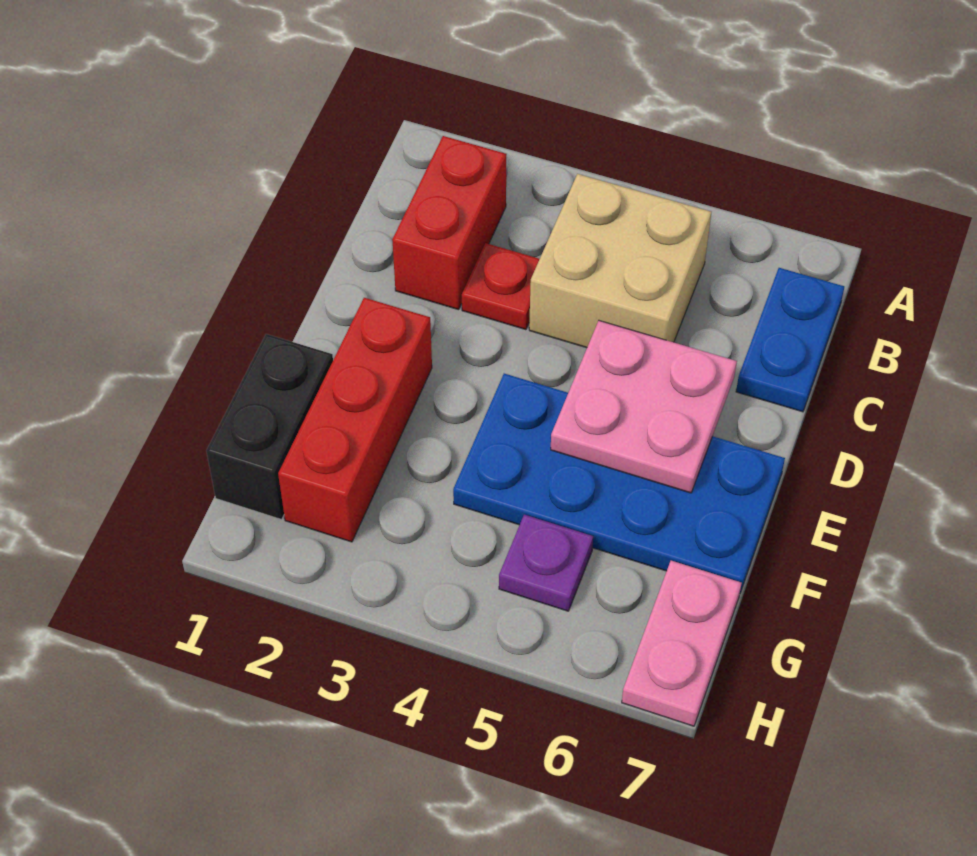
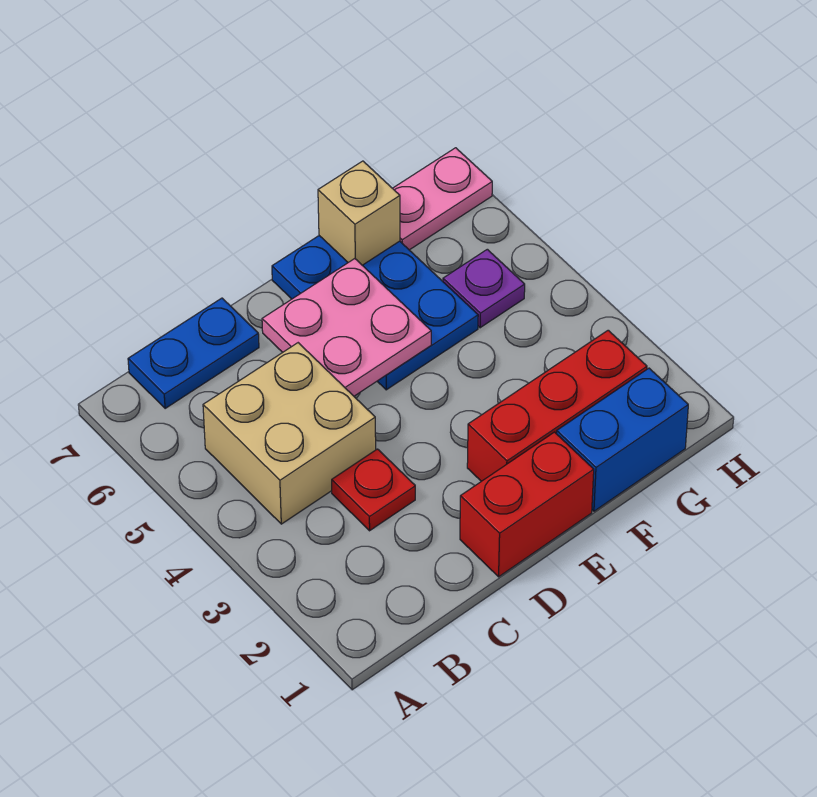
red 1x2 brick [392,136,506,310] -> red 1x2 brick moved to [460,432,594,577]
blue 2x4 plate [453,374,785,592] -> blue 2x3 plate [272,236,478,390]
black 1x2 brick [206,334,333,519] -> blue 1x2 brick [557,368,688,511]
none -> tan 1x1 brick [318,161,400,265]

